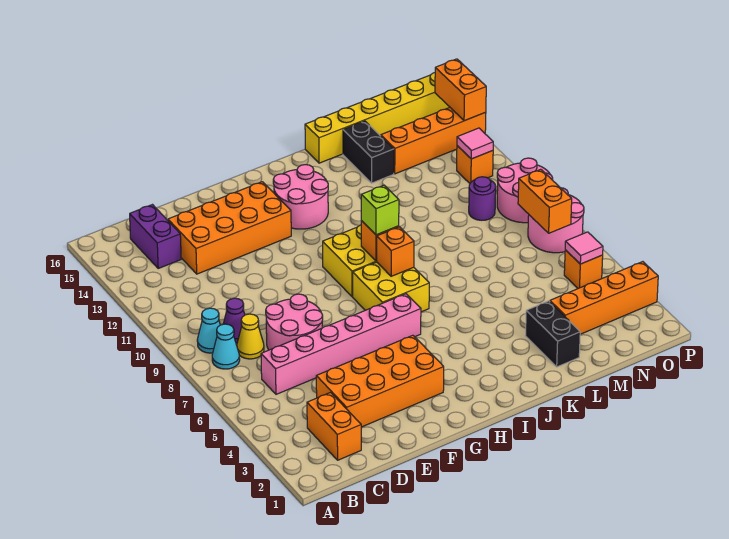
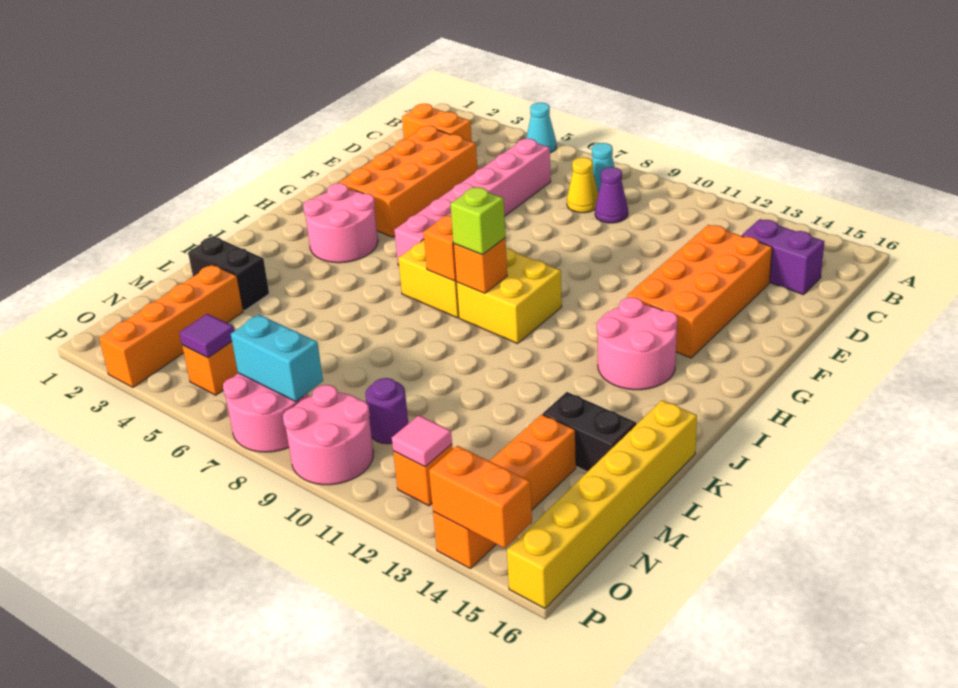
cyan 1x1 cone [197,308,220,353] -> cyan 1x1 cone moved to [526,103,556,153]
pink 2x2 round brick [266,294,323,350] -> pink 2x2 round brick moved to [303,183,378,263]
pink 1x1 tile [565,232,603,264] -> purple 1x1 tile [179,314,234,358]
orange 1x2 brick [518,169,572,233] -> cyan 1x2 brick [231,314,323,401]

